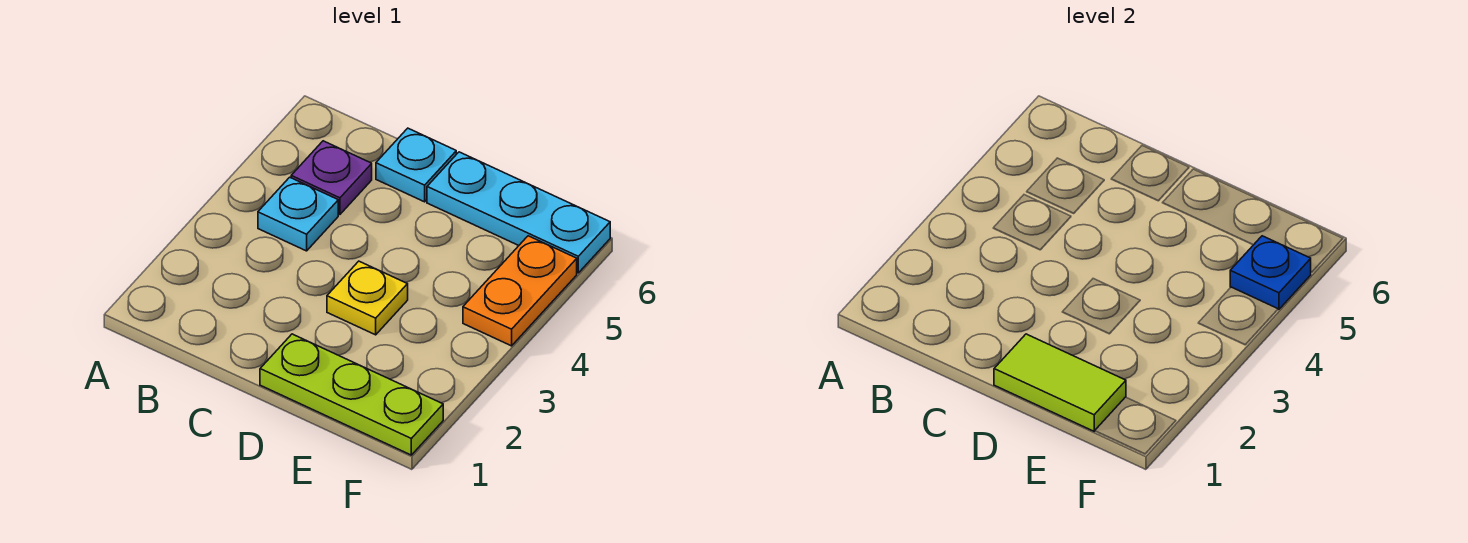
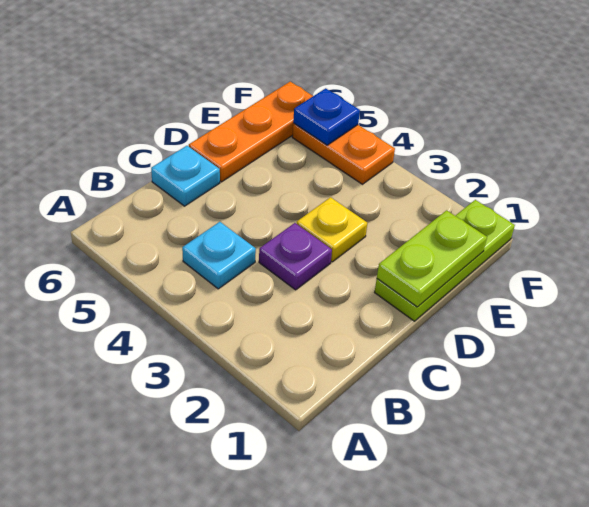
purple 1x1 plate [291,141,372,214] -> purple 1x1 plate moved to [259,223,332,290]
lime 1x2 tile [994,334,1126,431] -> lime 1x2 plate [377,210,487,307]
cyan 1x3 plate [427,152,610,273] -> orange 1x3 plate [189,82,313,182]

